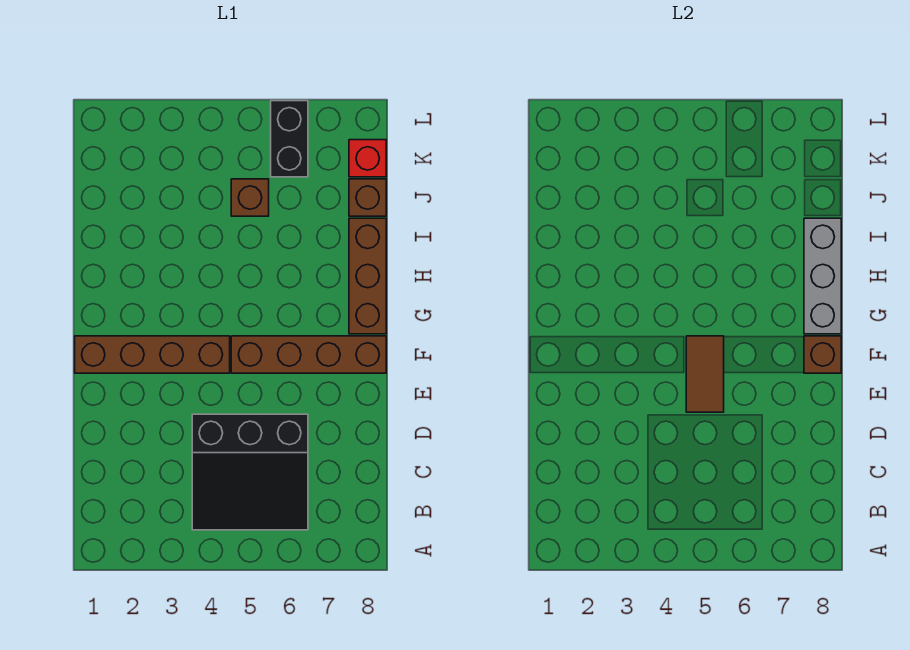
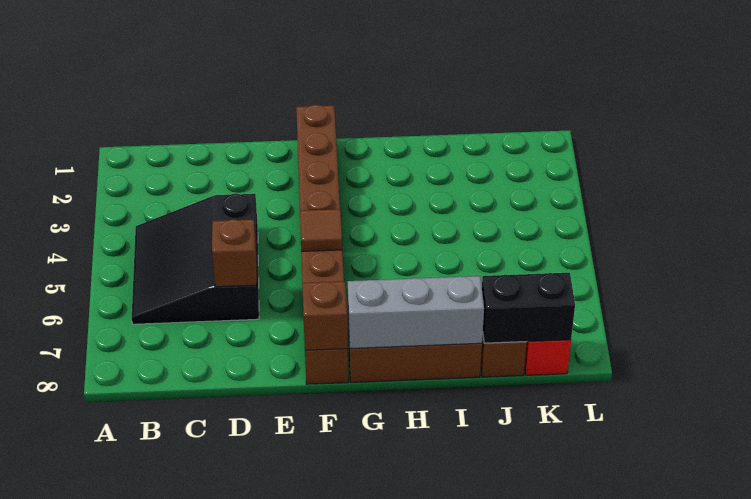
brown 1x2 tile [686,336,724,412] -> brown 1x1 tile [300,209,342,251]
brown 1x1 brick [231,179,269,216] -> brown 1x1 brick moved to [212,219,257,287]
black 1x2 brick [271,101,308,177] -> black 1x2 brick moved to [482,273,575,343]

